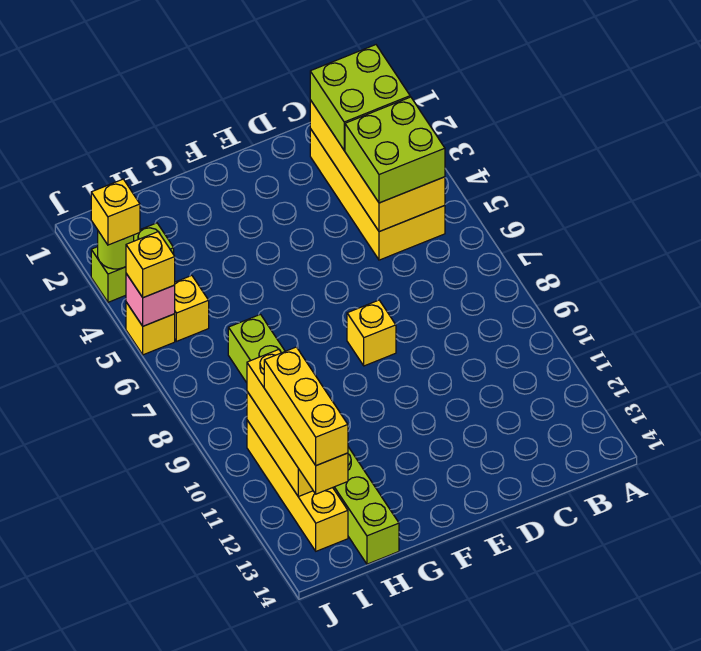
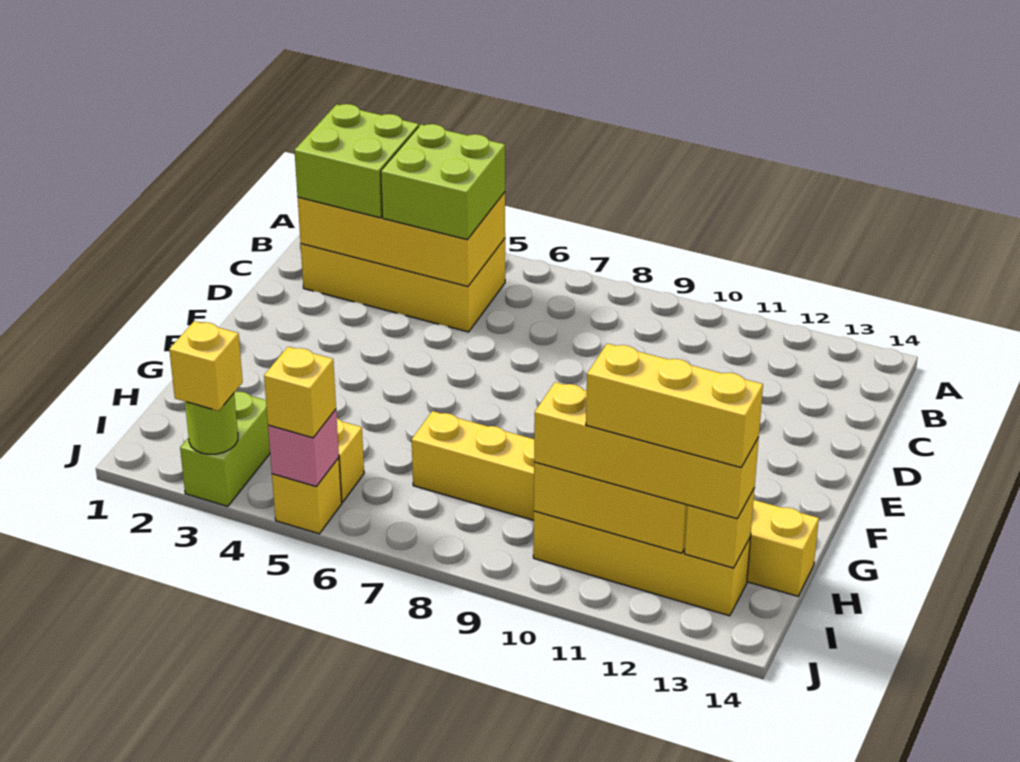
yellow 1x1 brick [347,300,396,366] -> yellow 1x1 brick moved to [684,488,755,568]
lime 1x8 brick [228,314,399,564] -> yellow 1x8 brick [412,411,819,596]

